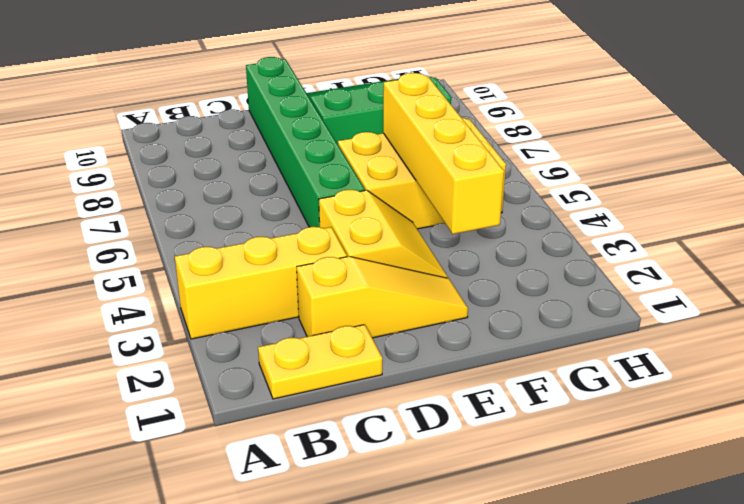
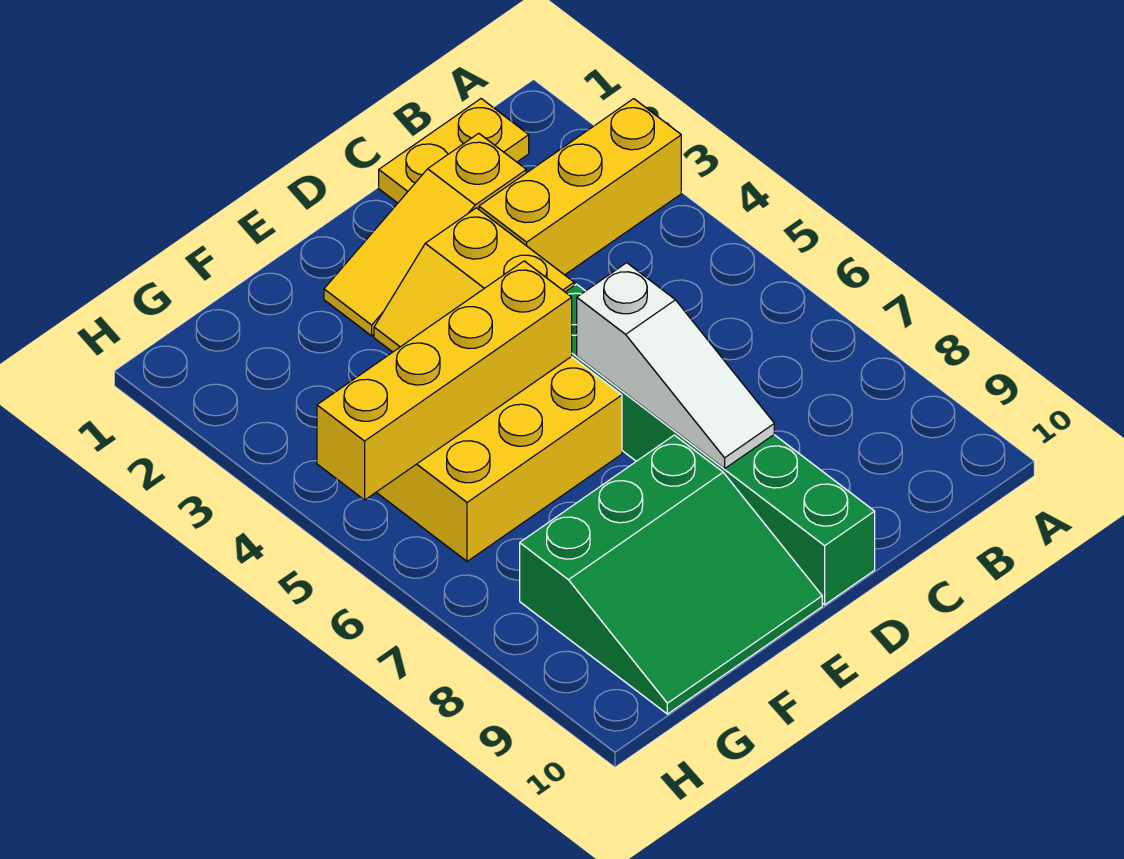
none -> white 1x3 slope [577,263,774,469]
yellow 1x4 brick [383,73,504,234] -> yellow 1x4 brick turned to [317,261,572,500]

